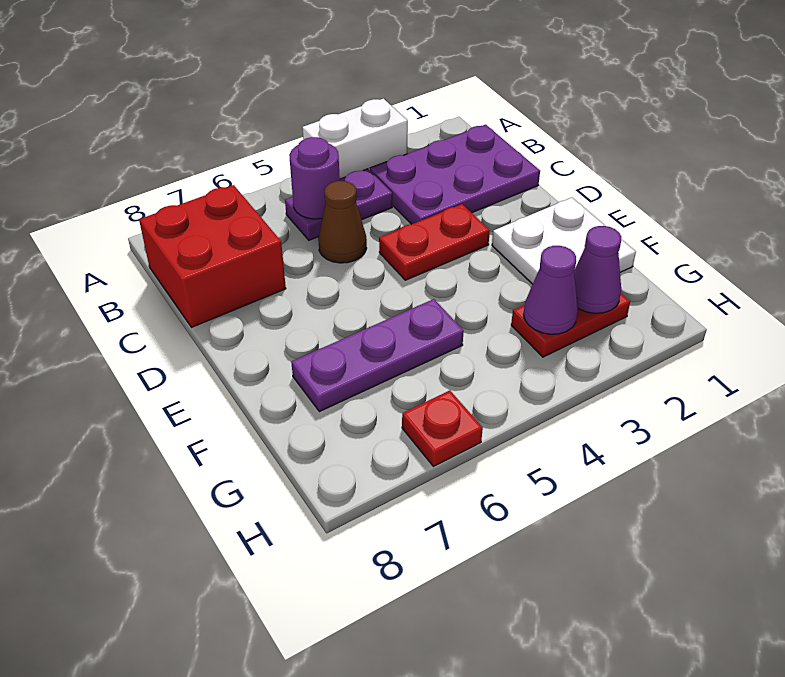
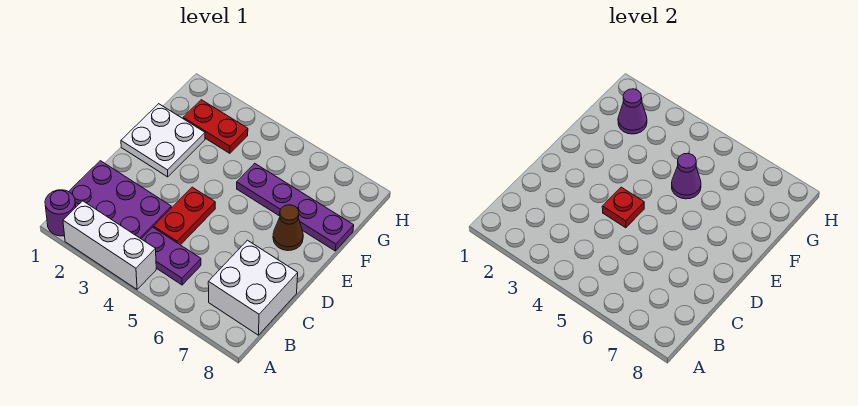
white 1x2 brick [302,99,408,179] -> white 1x3 brick [63,201,156,289]
purple 1x1 round brick [289,137,340,219] -> purple 1x1 round brick moved to [45,190,76,236]
red 2x2 brick [139,185,286,327] -> white 2x2 brick [208,240,298,335]
brown 1x1 cone [318,181,367,263] -> brown 1x1 cone moved to [273,205,303,251]
red 1x2 plate [379,204,490,280] -> red 1x2 plate turned to [154,187,215,245]
purple 1x3 plate [291,299,464,412] -> purple 1x4 plate [237,163,354,251]
purple 1x1 cone [524,246,578,334] -> purple 1x1 cone moved to [672,153,701,199]
red 1x1 plate [402,391,483,466] -> red 1x1 plate moved to [602,187,644,228]

